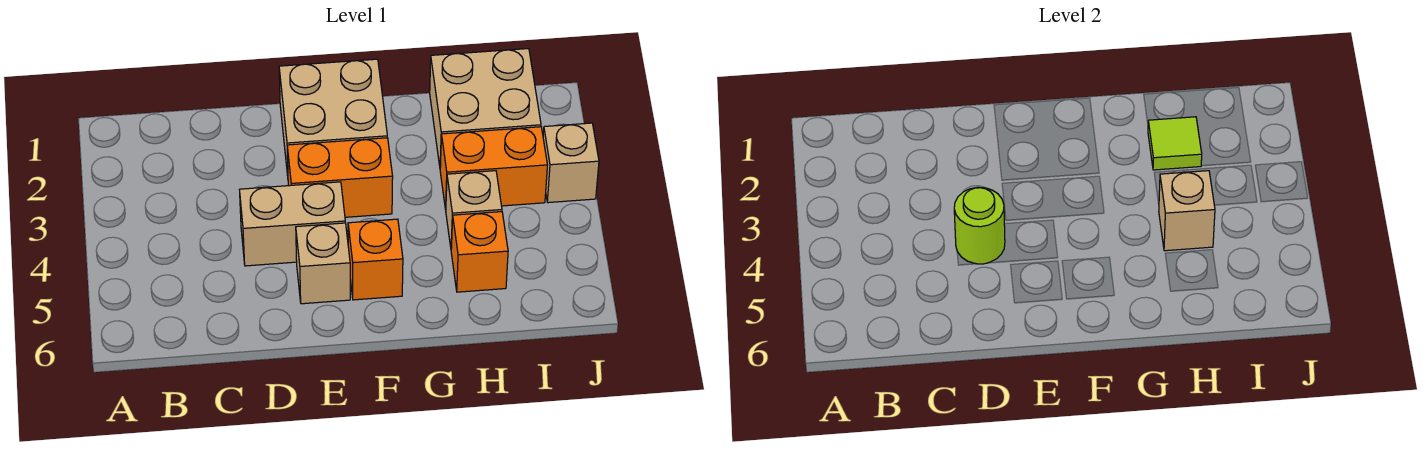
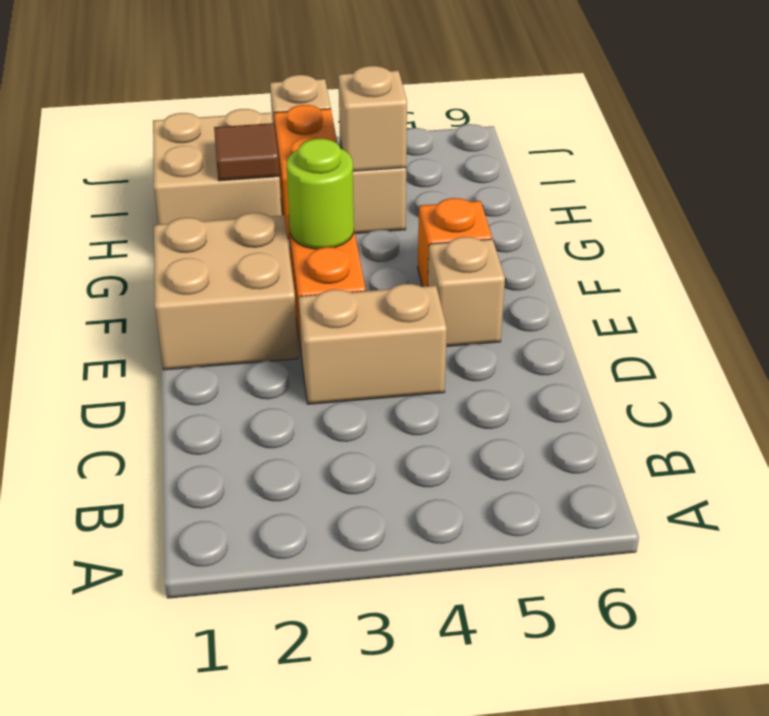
tan 1x2 brick [240,182,345,266] -> tan 1x2 brick turned to [298,284,447,404]
lime 1x1 round brick [954,187,1005,264] -> lime 1x1 round brick moved to [287,139,354,249]
lime 1x1 tile [1148,117,1202,170] -> brown 1x1 tile [214,123,279,181]
orange 1x1 brick [451,212,508,292] -> none

